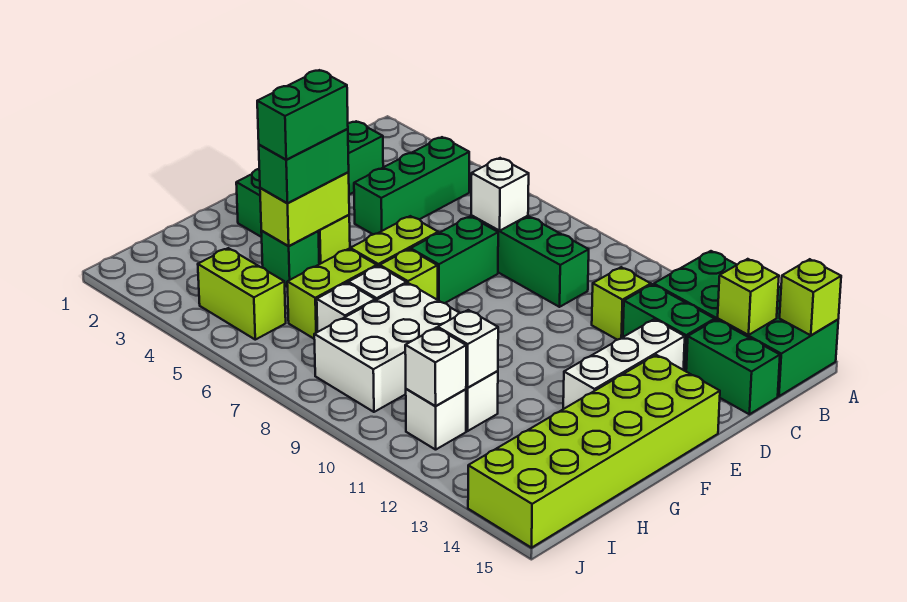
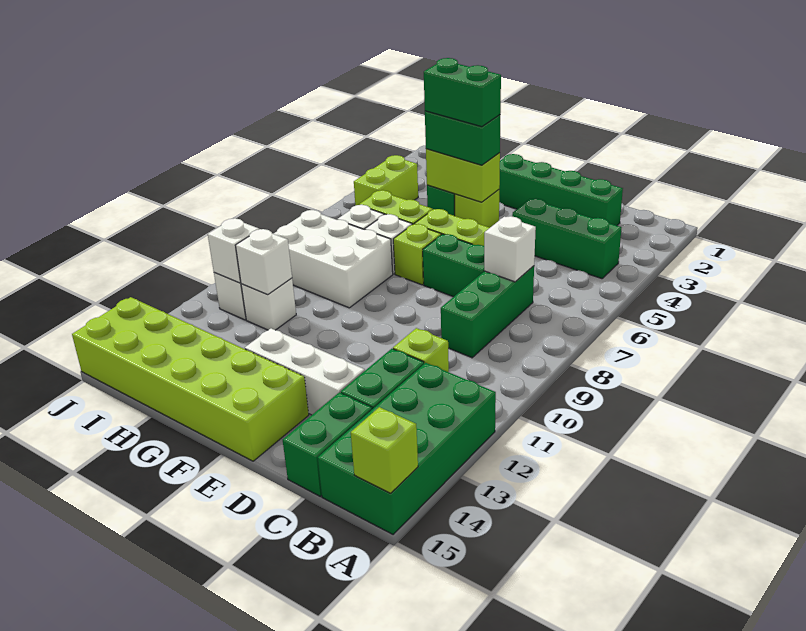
lime 1x1 brick [718,259,779,335] -> none

